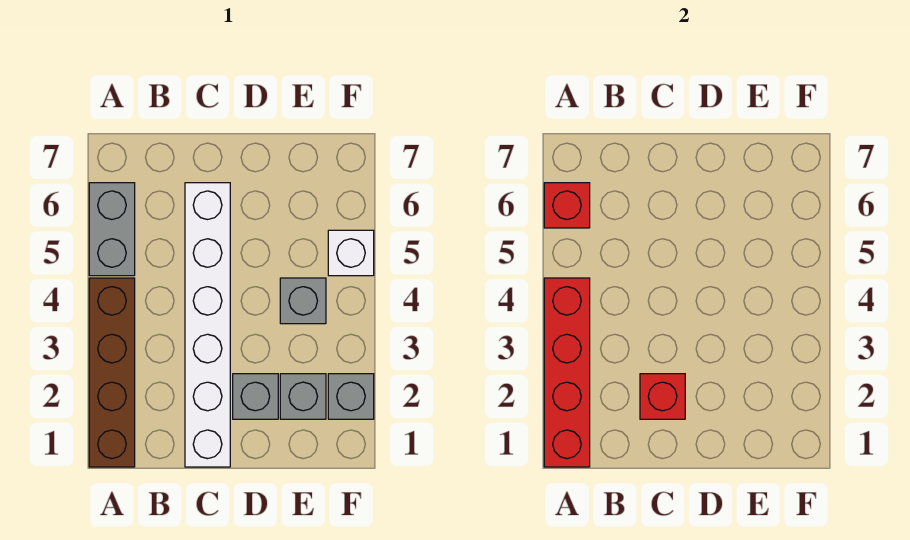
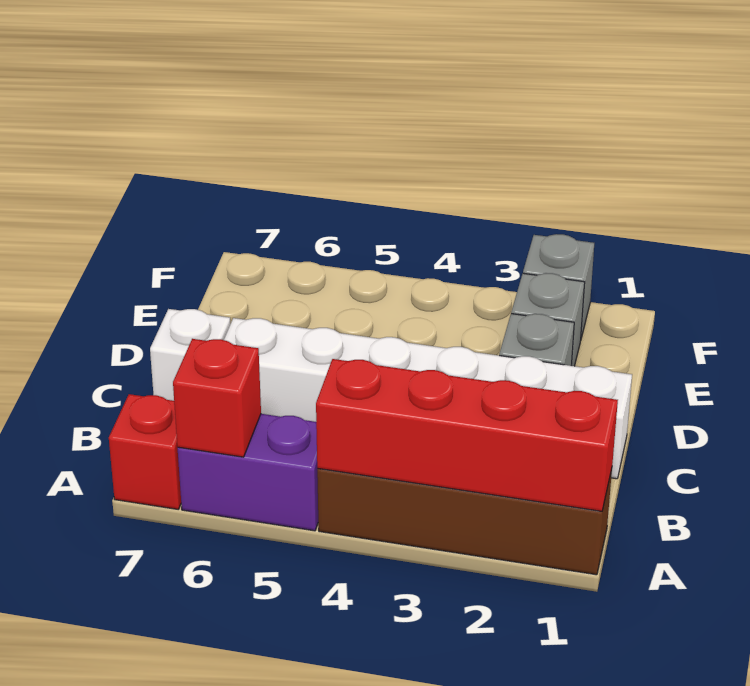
grey 1x2 brick [89,183,135,276] -> purple 1x2 brick [178,414,318,531]
red 1x1 brick [640,374,685,419] -> red 1x1 brick moved to [109,394,181,509]
grey 1x1 brick [280,278,326,324] -> none
white 1x1 brick [328,230,374,276] -> white 1x1 brick moved to [150,309,230,401]

